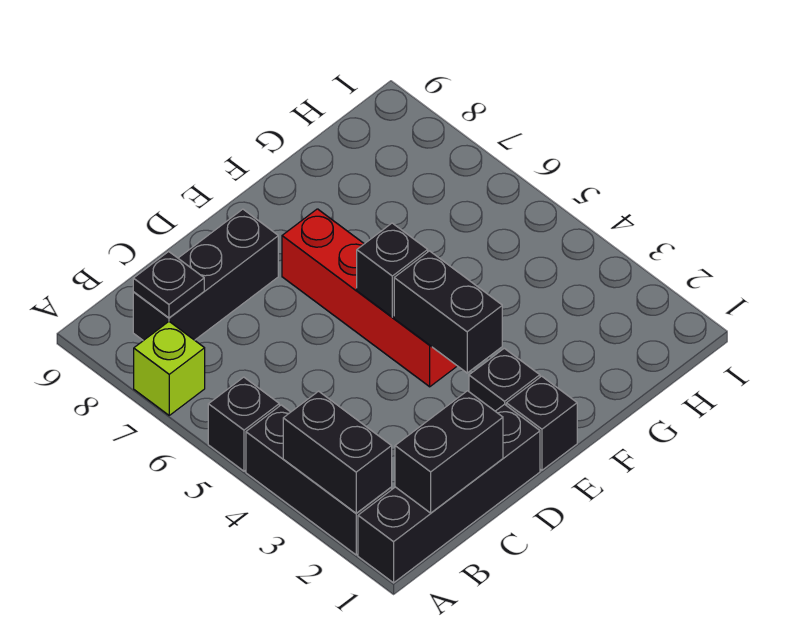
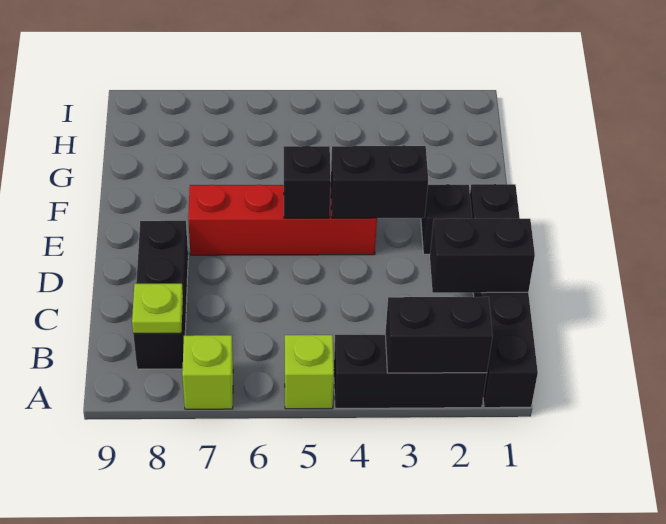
black 1x1 brick [208,377,279,471] -> lime 1x1 brick [285,335,334,409]
black 1x2 brick [395,391,503,513] -> black 1x2 brick turned to [430,218,535,293]
black 1x1 plate [133,252,204,318] -> lime 1x1 plate [132,284,183,333]

